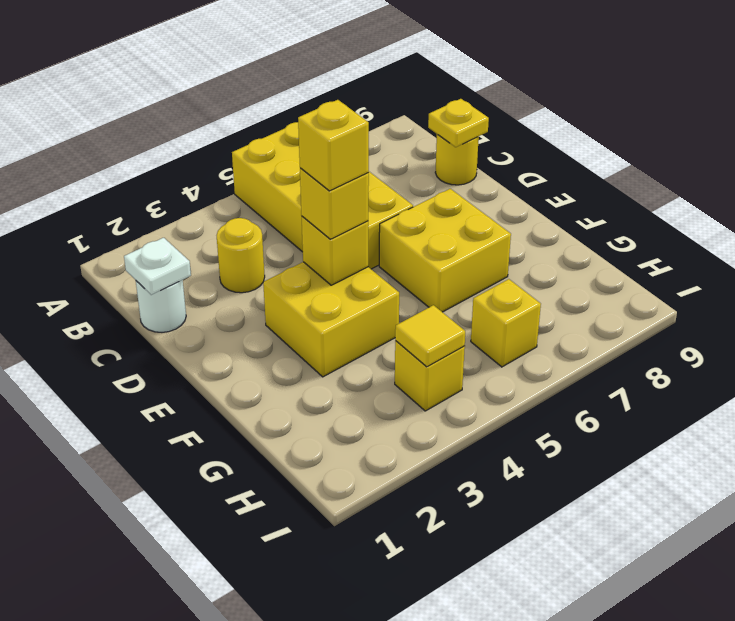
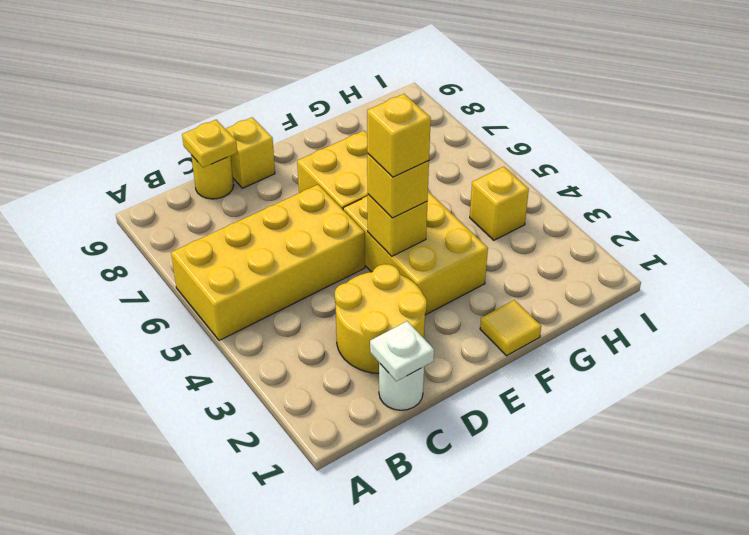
yellow 1x1 round brick [217,218,265,293] -> yellow 2x2 round brick [335,264,427,373]
yellow 2x2 brick [263,262,399,377] -> yellow 2x3 brick [343,191,488,315]
yellow 1x1 tile [395,305,465,367] -> yellow 1x1 tile moved to [480,300,541,356]
yellow 1x1 brick [471,279,541,367] -> yellow 1x1 brick moved to [226,117,275,188]

